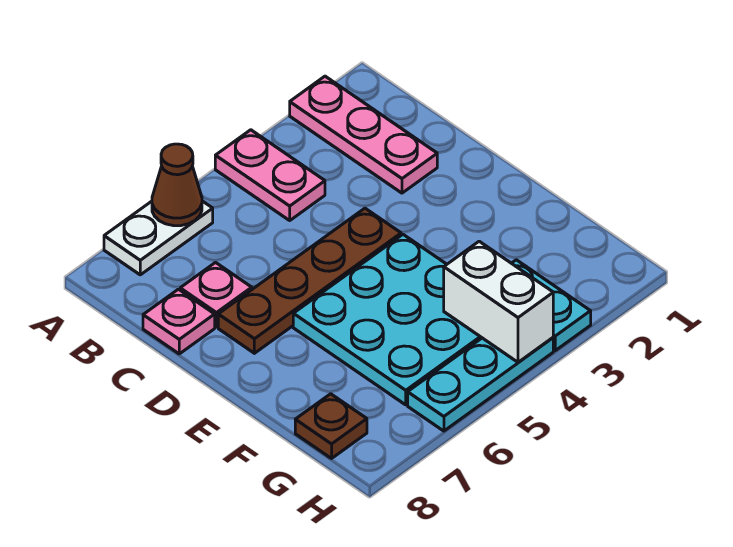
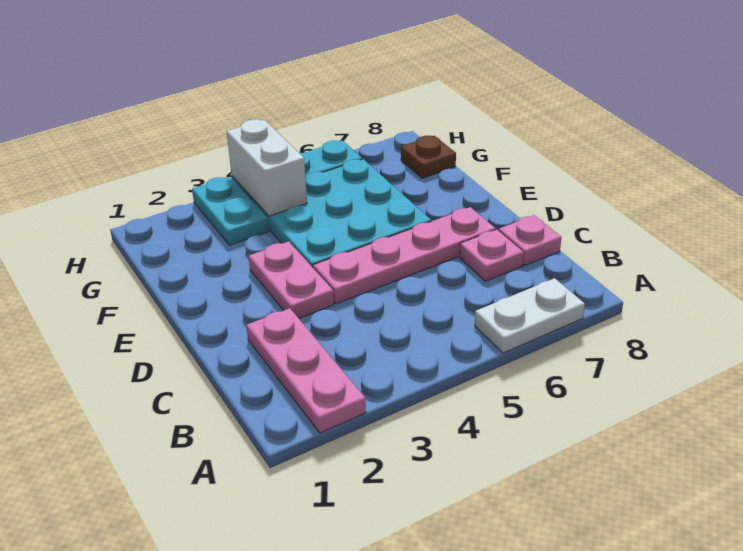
pink 1x2 plate [215,130,325,220] -> pink 1x2 plate moved to [249,241,334,318]
brown 1x1 cone [152,144,202,226] -> none
brown 1x4 plate [218,208,401,353] -> pink 1x4 plate [313,207,496,304]

